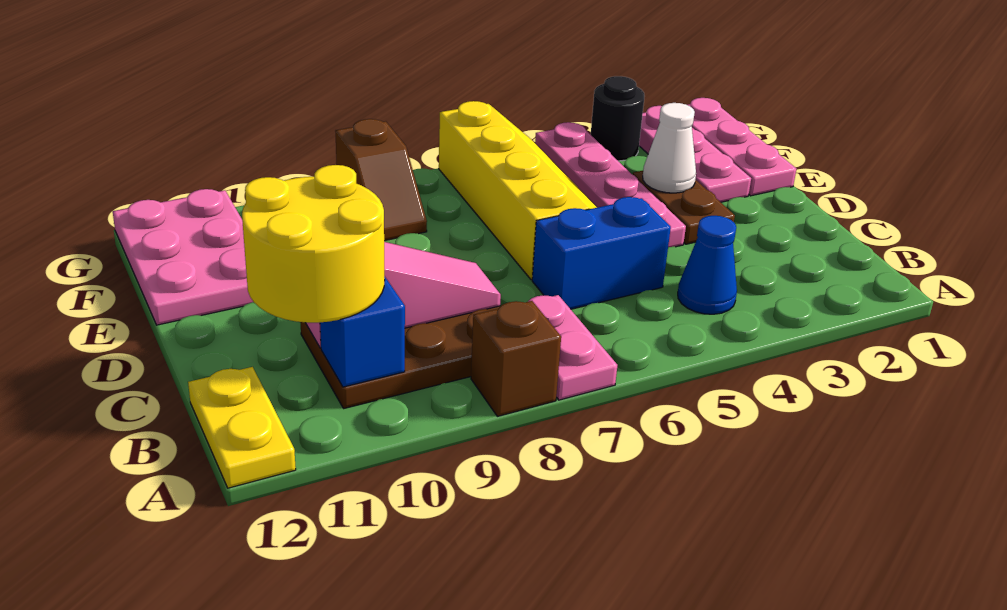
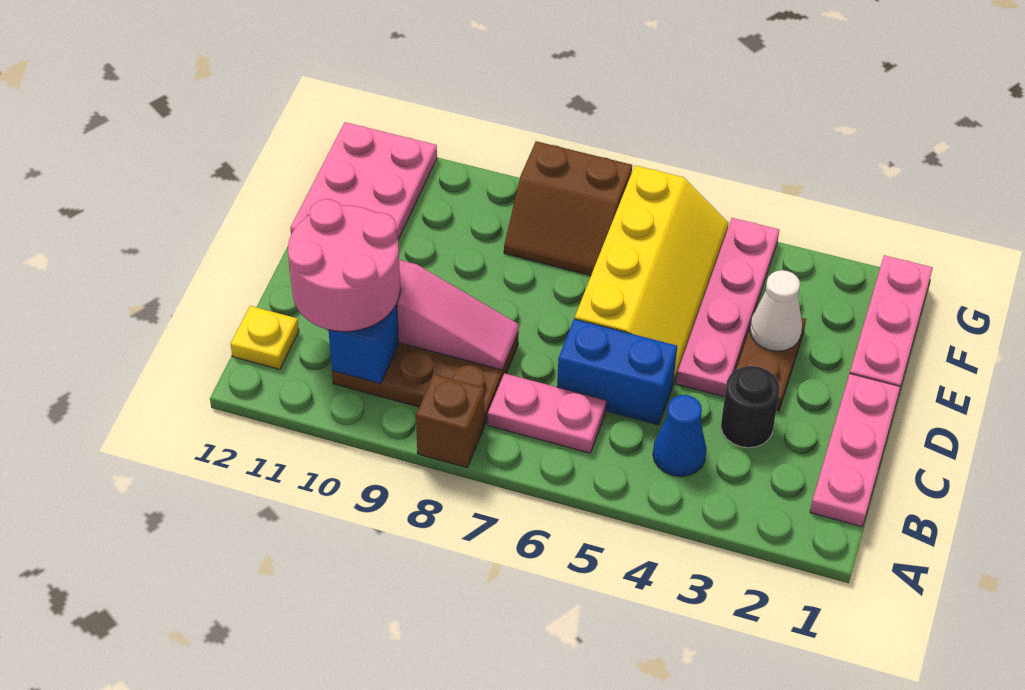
pink 1x2 plate [528,295,617,400] -> pink 1x2 plate turned to [488,373,606,453]
yellow 1x2 plate [188,367,296,488] -> yellow 1x1 plate [231,306,299,369]
yellow 2x2 round brick [242,165,385,323] -> pink 2x2 round brick [288,199,400,332]
pink 1x3 plate [639,106,751,202] -> pink 1x3 plate moved to [810,374,900,527]
brown 1x2 slope [335,119,427,241] -> brown 2x2 slope [504,141,632,275]
black 1x1 round brick [591,76,644,161] -> black 1x1 round brick moved to [721,366,780,448]

